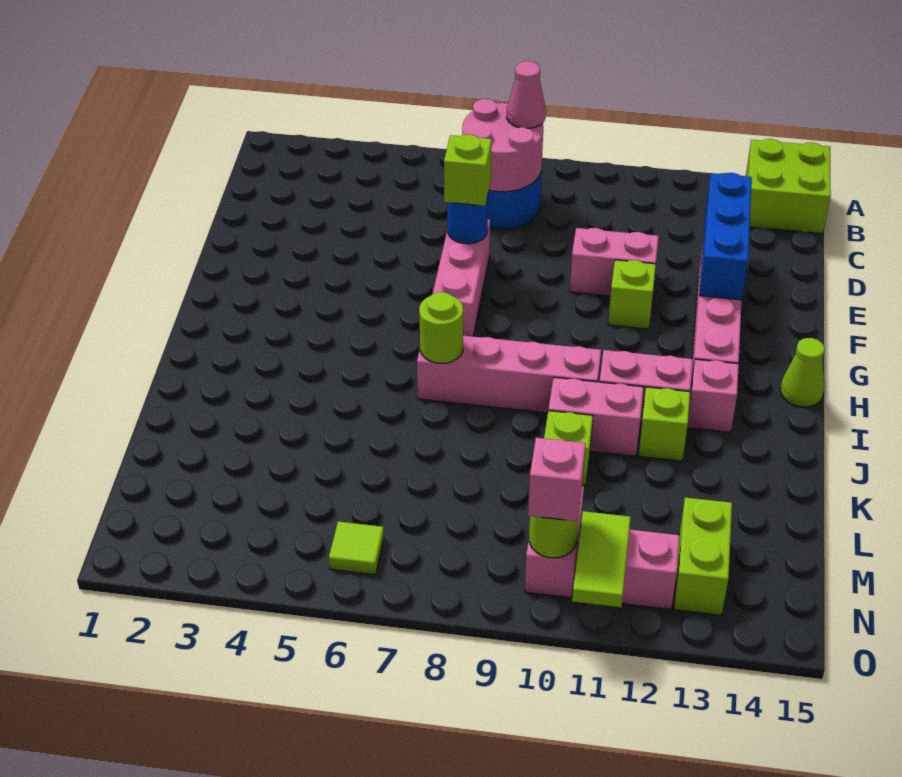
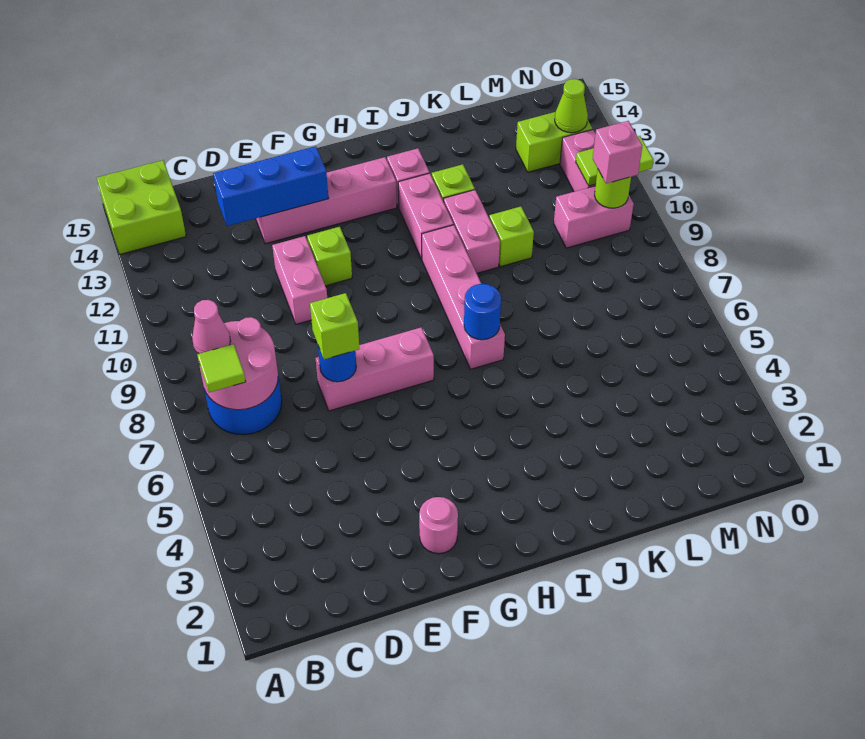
none -> pink 1x1 round brick [419,497,458,554]
lime 1x1 cone [780,338,825,407] -> lime 1x1 cone moved to [555,79,588,133]
lime 1x1 round brick [419,292,463,363] -> blue 1x1 round brick [464,284,501,340]
lime 1x1 tile [329,522,384,575] -> lime 1x1 tile moved to [197,344,246,392]

